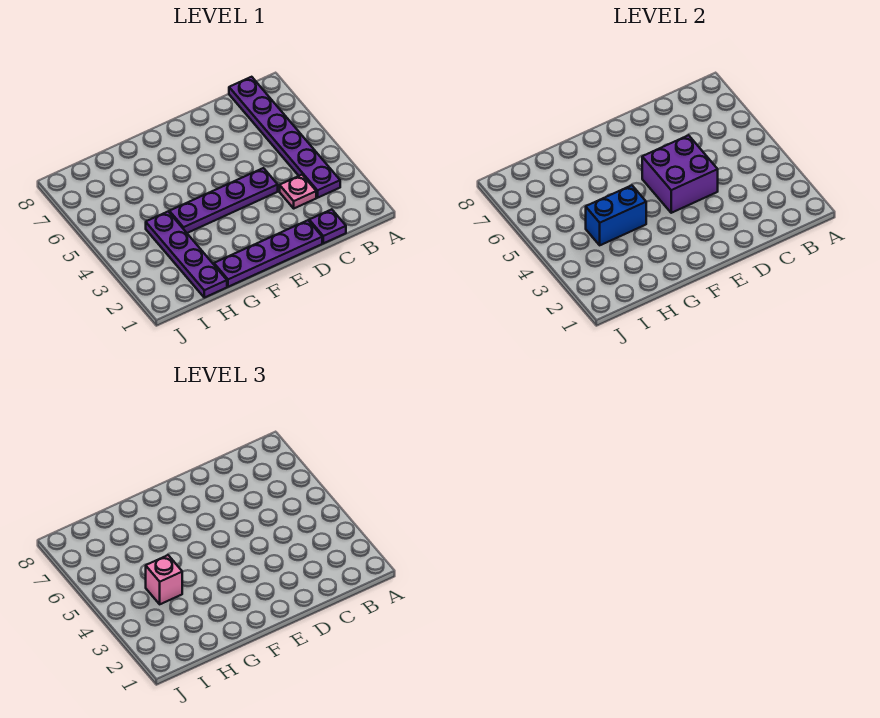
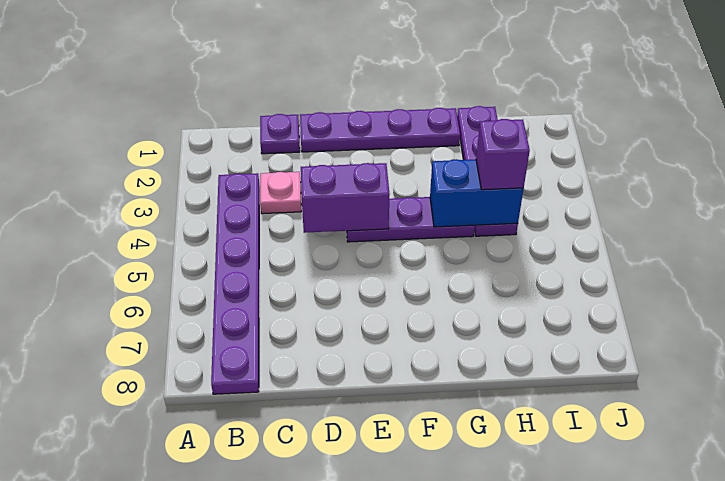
purple 1x4 plate [169,168,278,233] -> purple 1x3 plate [347,197,475,242]
purple 2x2 brick [642,135,718,213] -> purple 1x2 brick [301,163,390,233]
pink 1x1 brick [146,555,182,604] -> purple 1x1 brick [476,119,530,190]

